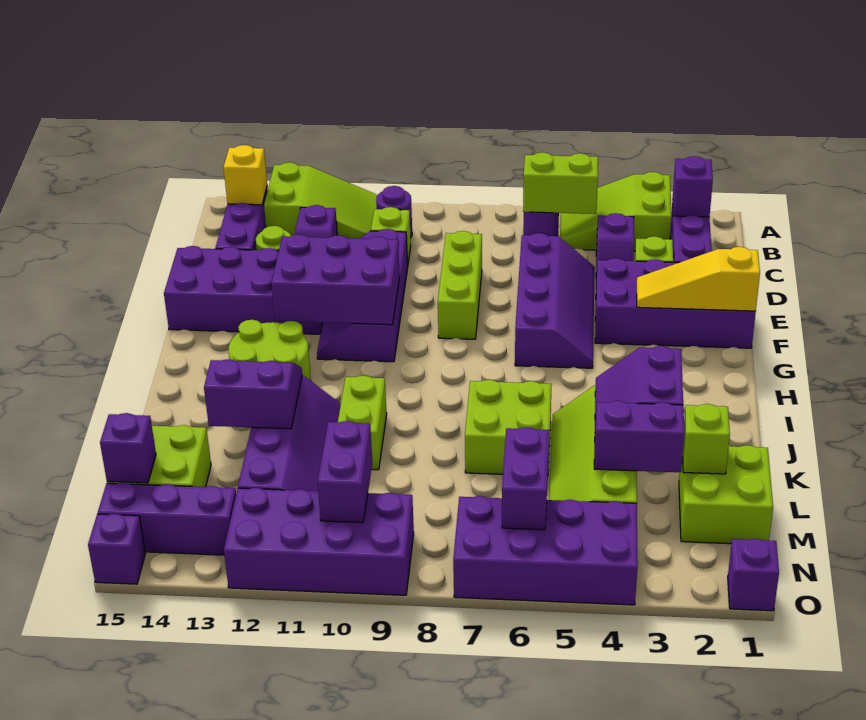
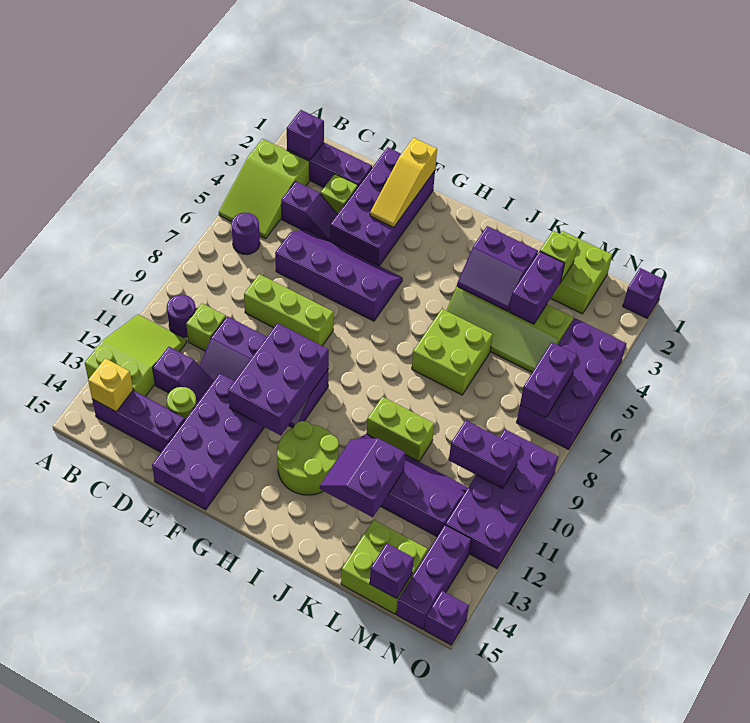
lime 1x2 brick [523,152,598,214] -> none
purple 1x2 brick [502,427,549,530] -> purple 1x2 brick turned to [520,342,577,418]

